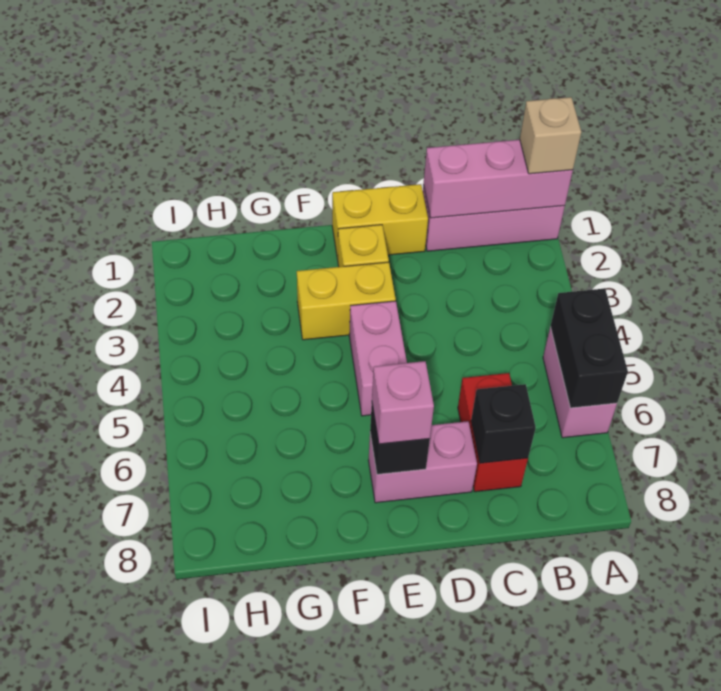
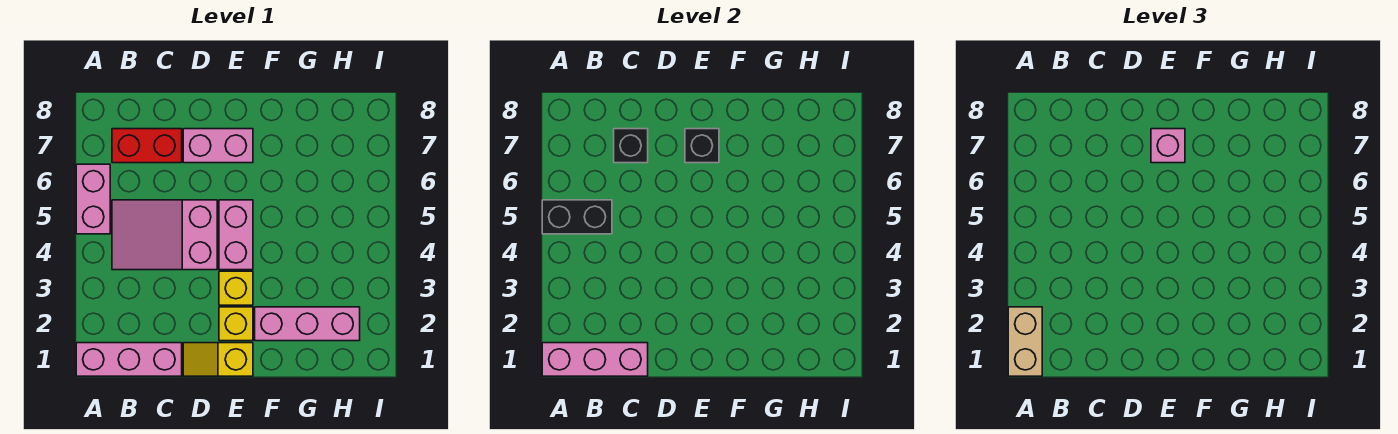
tan 1x1 brick [520,97,581,174] -> tan 1x2 brick [1008,307,1042,376]
black 1x2 brick [550,288,628,408] -> black 1x2 brick turned to [542,200,612,234]
none -> pink 2x3 slope [112,200,217,270]
red 1x2 brick [458,373,528,492] -> red 1x2 brick turned to [112,129,182,163]
yellow 1x2 brick [332,184,428,259] -> yellow 1x2 slope [183,343,253,376]
yellow 1x2 brick [297,262,396,340] -> yellow 1x1 brick [219,271,253,305]
none -> pink 1x3 brick [255,307,360,341]

